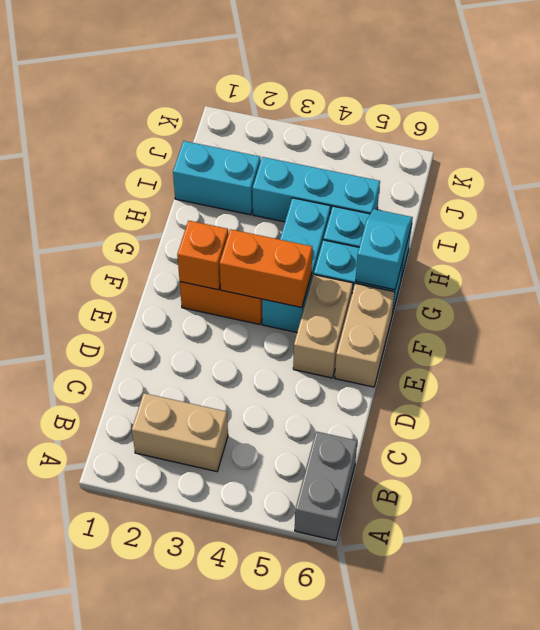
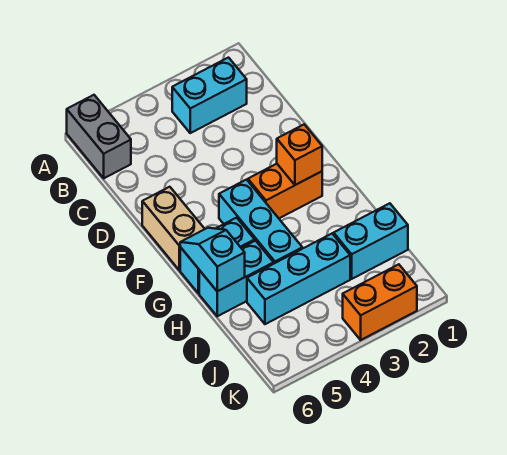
tan 1x2 brick [132,393,228,472] -> cyan 1x2 brick [172,58,247,133]
tan 1x2 brick [293,275,353,378] -> none
orange 1x2 brick [220,229,312,308] -> orange 1x2 brick moved to [343,264,417,340]
cyan 1x2 slope [356,209,413,290] -> cyan 1x2 slope turned to [180,228,245,291]

